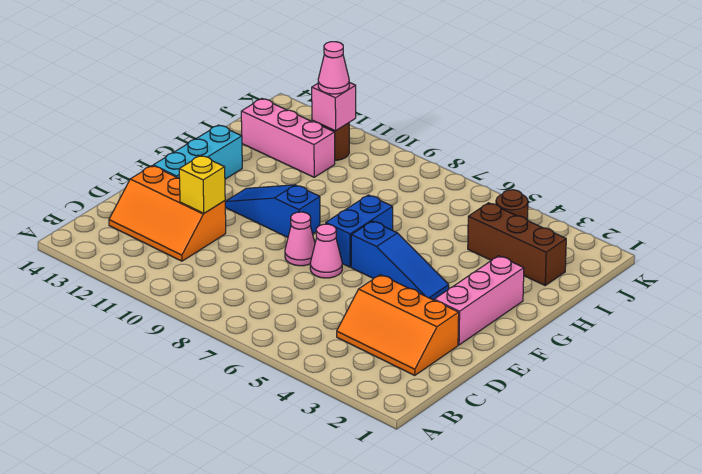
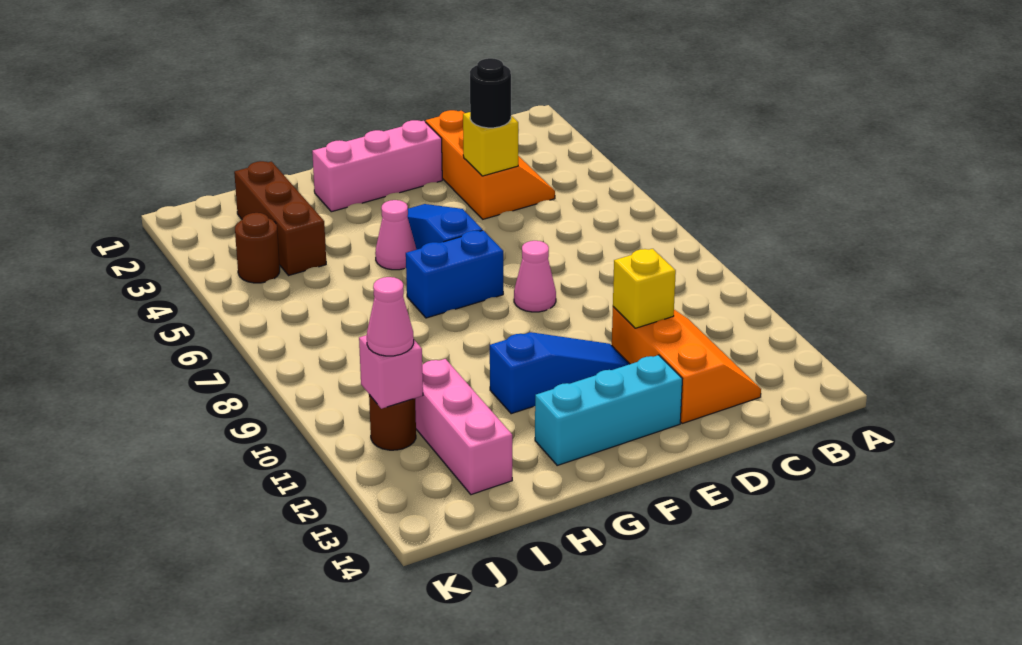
none -> yellow 1x1 brick [463,112,518,176]
none -> black 1x1 round brick [470,58,511,128]
pink 1x1 cone [310,224,342,278] -> pink 1x1 cone moved to [375,200,416,270]
blue 1x3 slope [225,185,320,237] -> blue 1x3 slope turned to [490,332,629,414]

